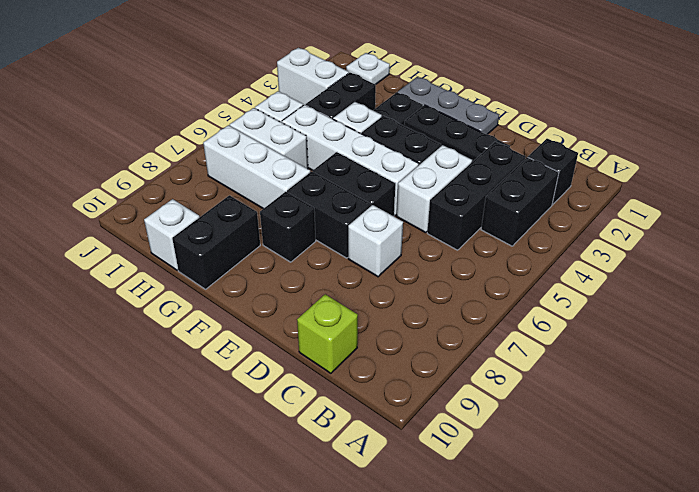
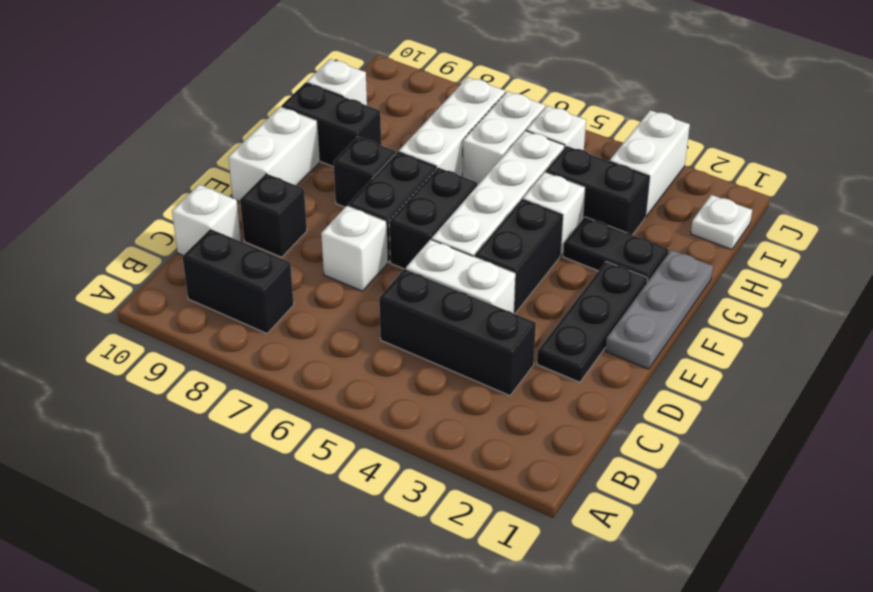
black 1x1 brick [528,139,578,205] -> black 1x1 brick moved to [240,174,307,257]
black 1x2 brick [481,157,559,246] -> black 1x2 brick moved to [182,229,294,333]
lime 1x1 brick [297,294,358,373] -> white 1x1 brick [172,185,241,255]
none -> white 1x2 brick [228,107,319,202]

